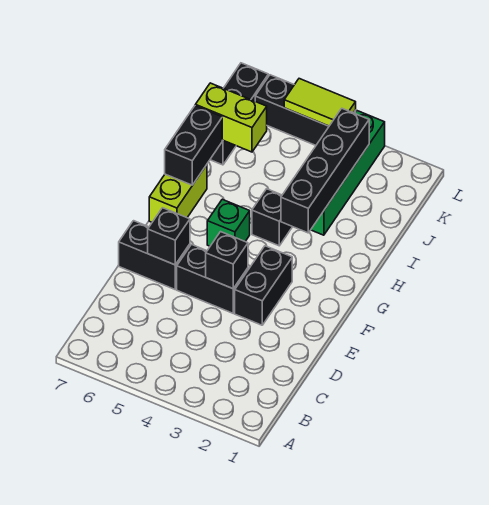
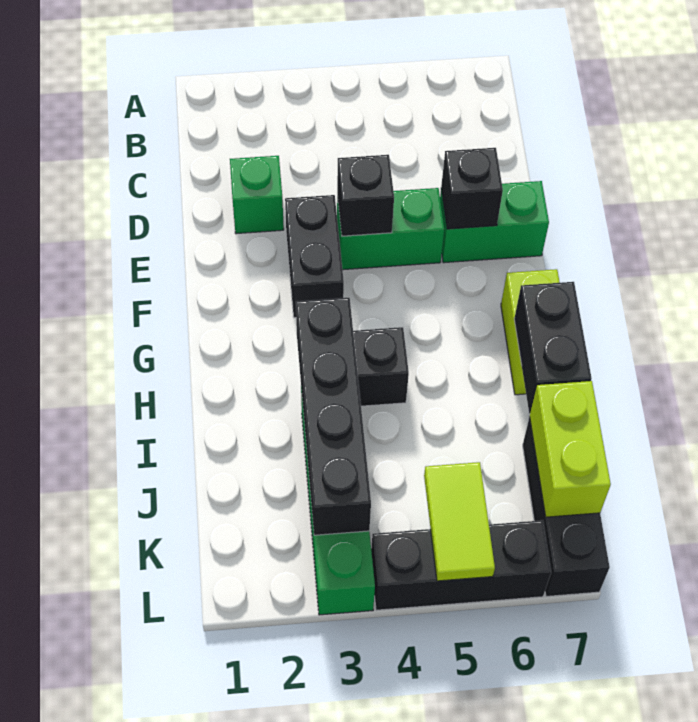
black 1x2 brick [177,245,248,313] -> green 1x2 brick [337,188,444,270]
black 1x2 brick [119,221,190,289] -> green 1x2 brick [440,181,549,263]
green 1x1 brick [207,199,250,246] -> green 1x1 brick moved to [230,156,284,234]
lime 1x2 brick [195,83,267,152] -> lime 1x2 brick turned to [530,381,611,517]
lime 1x2 tile [284,79,356,126] -> lime 1x2 tile turned to [424,462,495,581]

